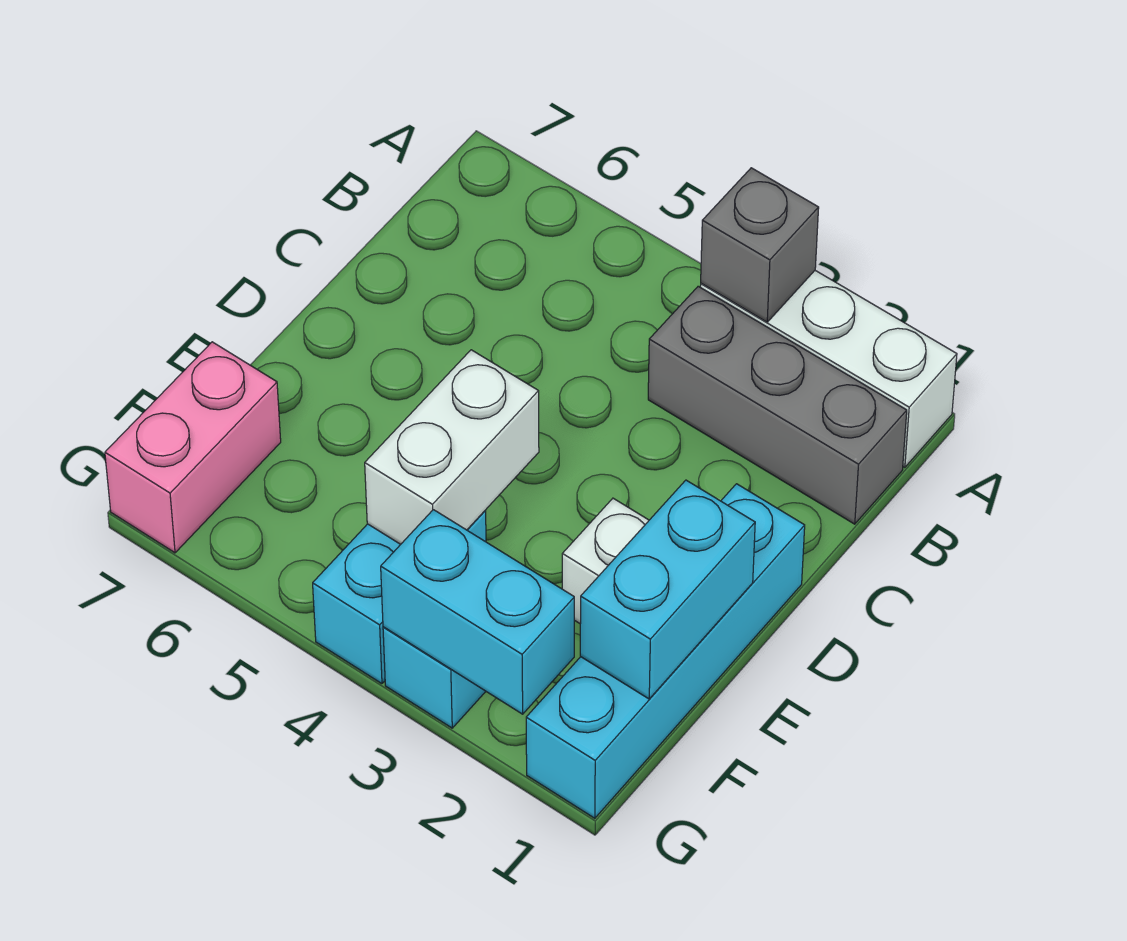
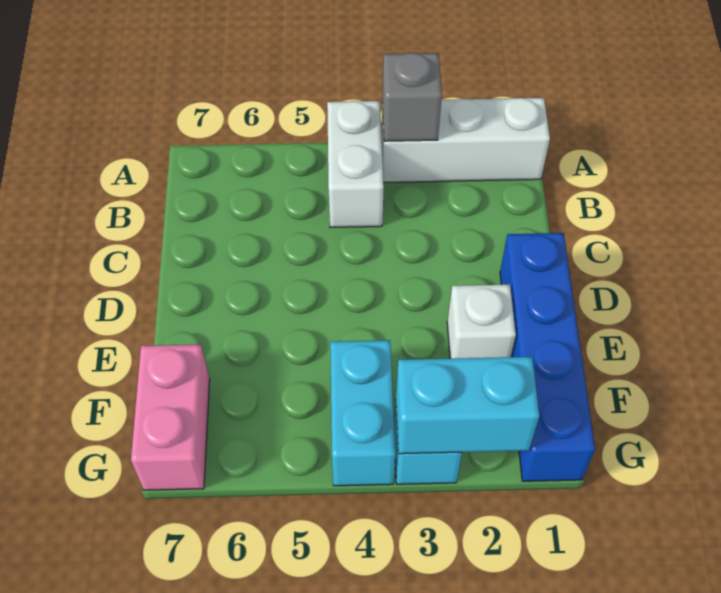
grey 1x3 brick [648,286,907,524] -> none
cyan 1x4 brick [526,484,805,818] -> blue 1x4 brick [500,233,595,481]
cyan 1x2 brick [580,480,755,699] -> none
white 1x2 brick [365,350,539,544] -> white 1x2 brick moved to [327,101,384,227]

